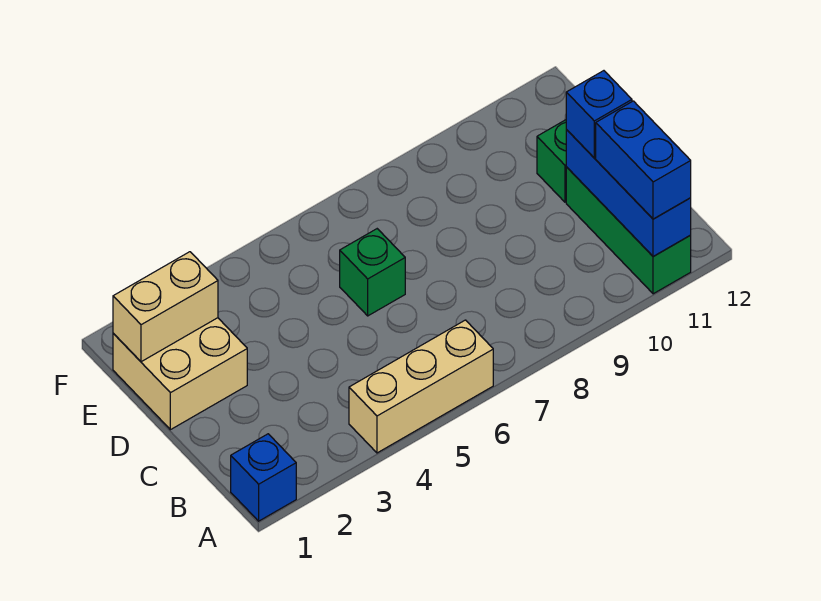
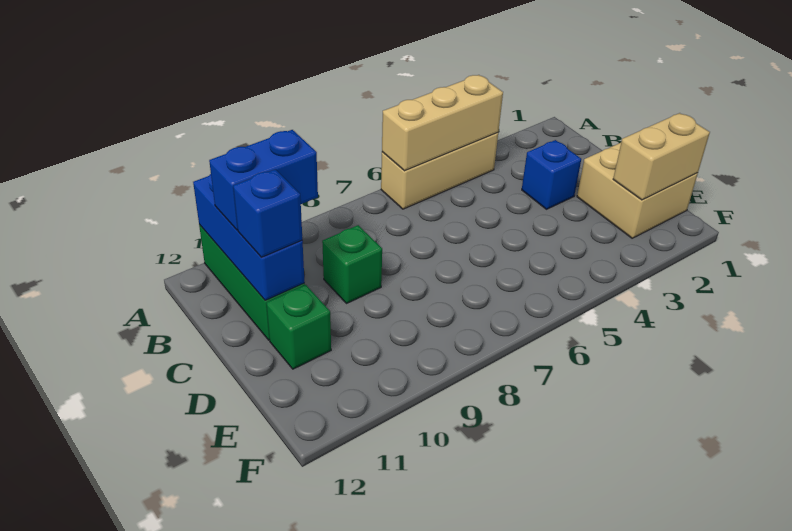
blue 1x1 brick [231,434,296,521] -> blue 1x1 brick moved to [522,140,581,209]
none -> tan 1x3 brick [382,75,503,171]
blue 1x2 brick [596,101,691,219] -> blue 1x2 brick turned to [209,130,318,230]
green 1x1 brick [340,229,405,316] -> green 1x1 brick moved to [322,225,382,304]

